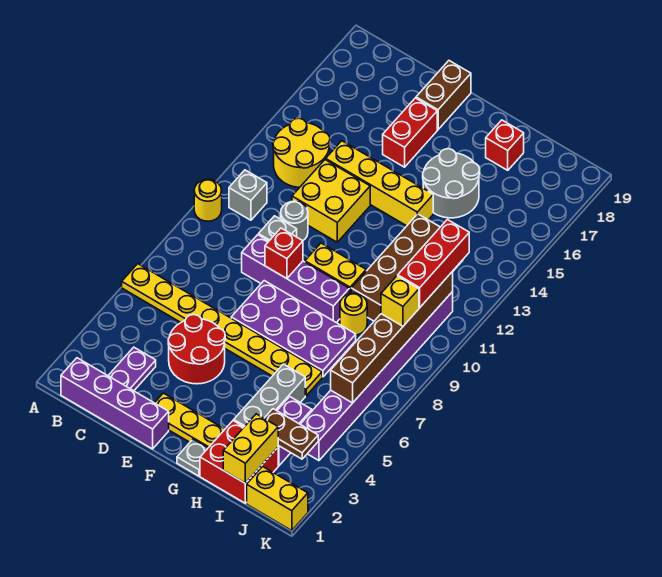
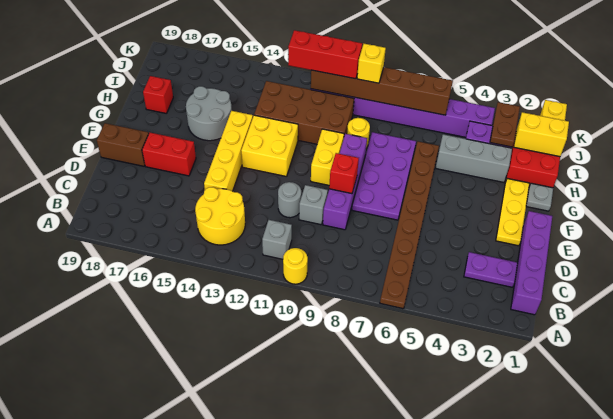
yellow 1x8 plate [122,264,322,396] -> brown 1x8 plate [380,141,439,309]
red 2x2 round brick [168,315,225,384] -> none
yellow 2x2 brick [292,160,370,242] -> yellow 2x2 brick moved to [241,115,298,177]

